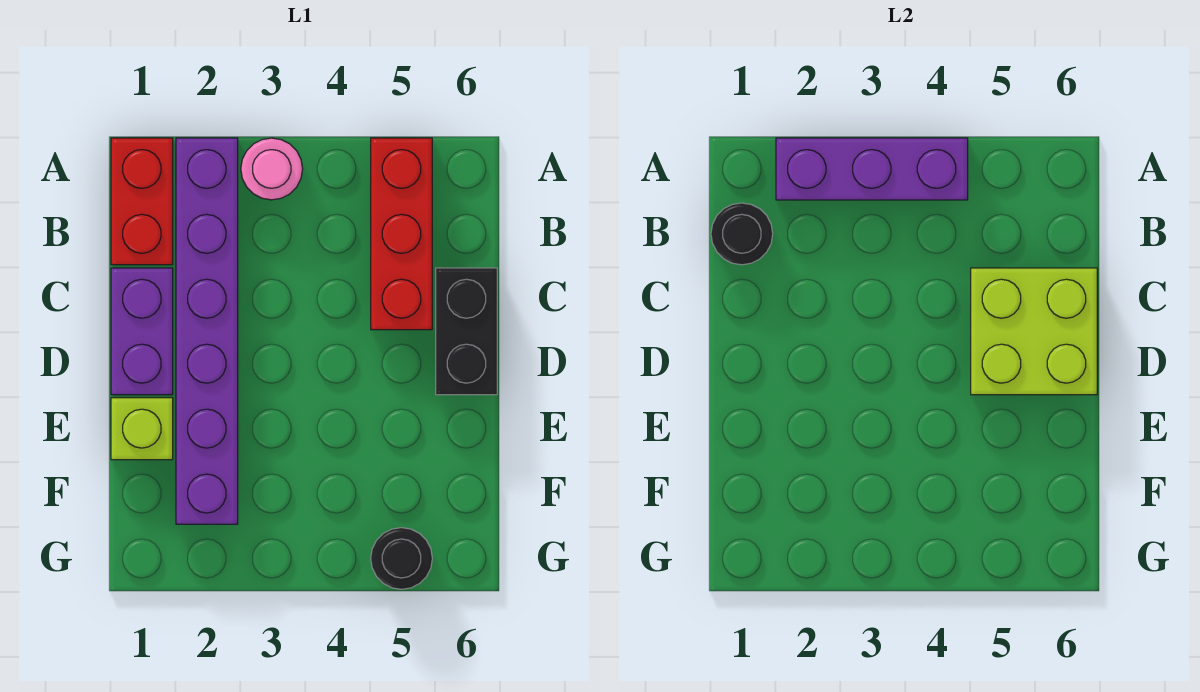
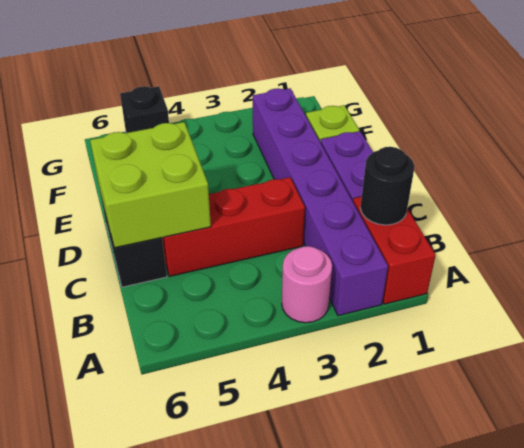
purple 1x3 brick [776,138,968,200] -> none
red 1x3 brick [371,138,432,330] -> red 1x3 brick turned to [162,177,305,276]
black 1x1 round brick [371,528,432,589] -> black 1x1 brick [120,86,169,133]

